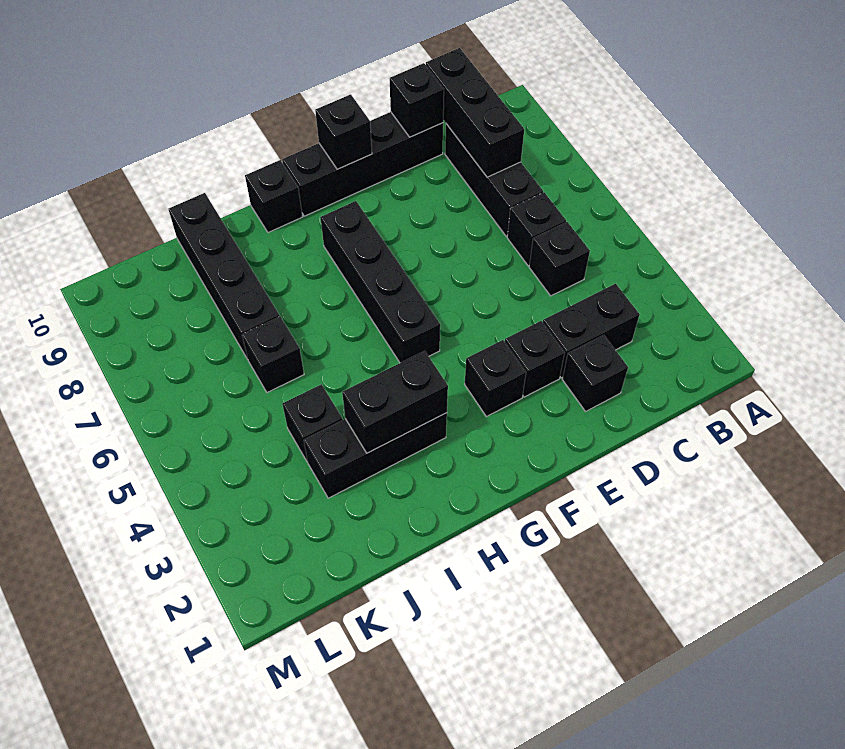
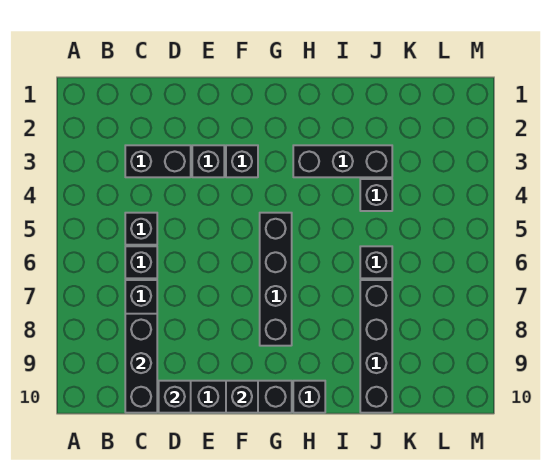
black 1x1 brick [562,335,628,411] -> none
black 1x2 brick [342,351,448,453] -> none

